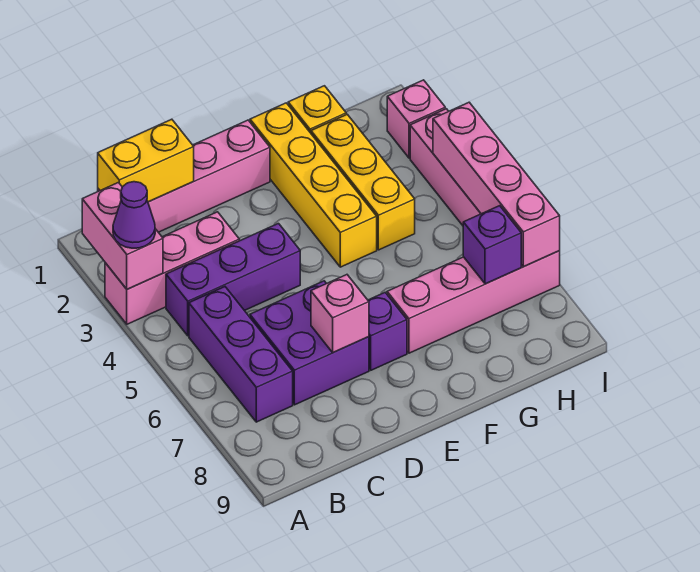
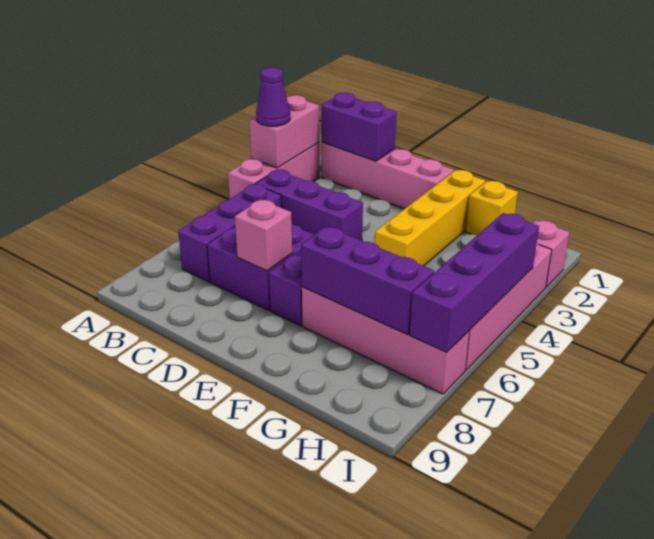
pink 1x3 brick [105,212,239,324] -> pink 1x3 brick turned to [228,143,319,199]
yellow 1x2 brick [98,119,194,202] -> purple 1x2 brick [321,92,396,161]
yellow 1x3 brick [311,114,415,250] -> none
purple 1x1 brick [463,206,521,284] -> purple 1x3 brick [301,226,434,335]
pink 1x4 brick [433,102,560,267] -> purple 1x4 brick [410,213,539,353]

